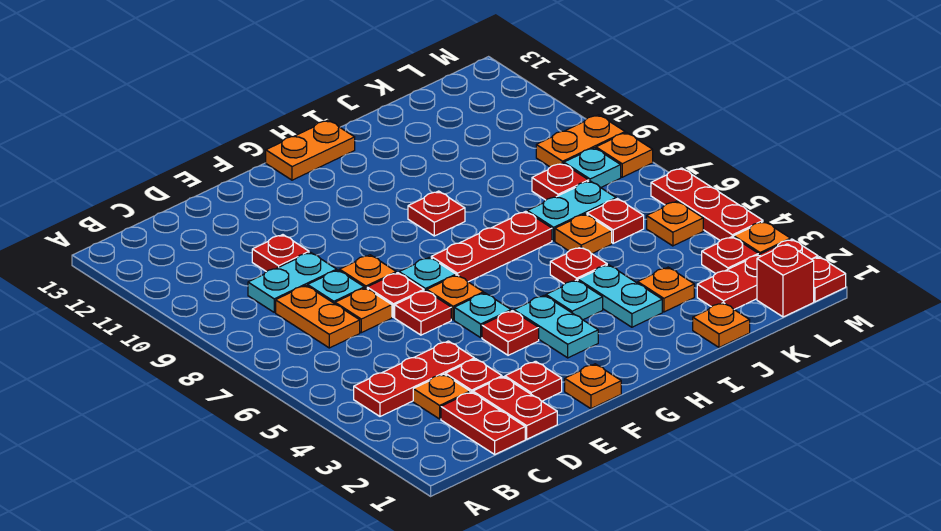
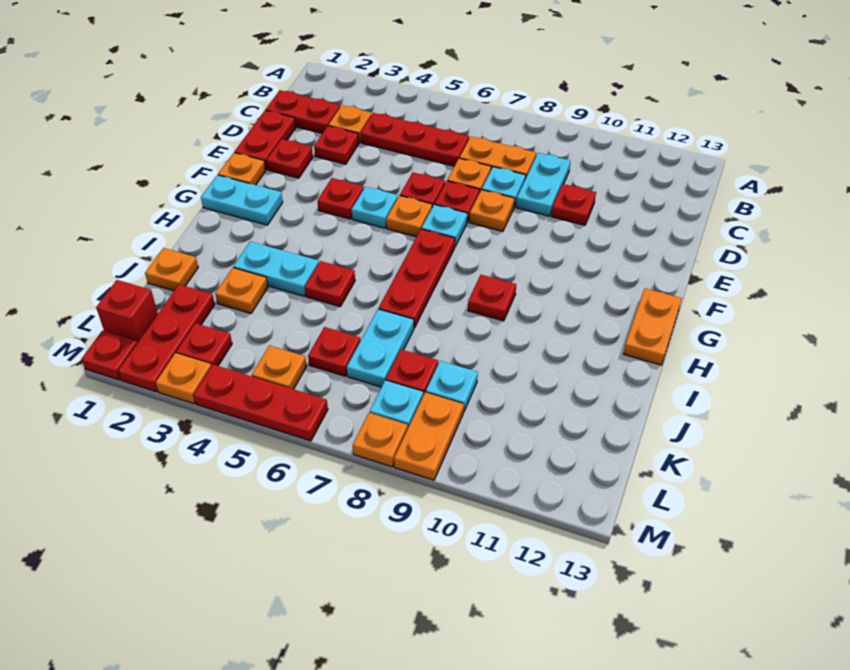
red 1x3 plate [354,341,475,416] -> red 1x3 plate turned to [361,113,469,166]
red 1x2 plate [473,377,557,439] -> red 1x2 plate turned to [235,110,296,170]
cyan 1x2 plate [514,295,598,358] -> cyan 1x2 plate moved to [201,175,283,225]
cyan 1x1 plate [546,280,603,320] -> cyan 1x1 plate moved to [426,361,478,412]
orange 1x1 plate [555,214,612,254] -> none

